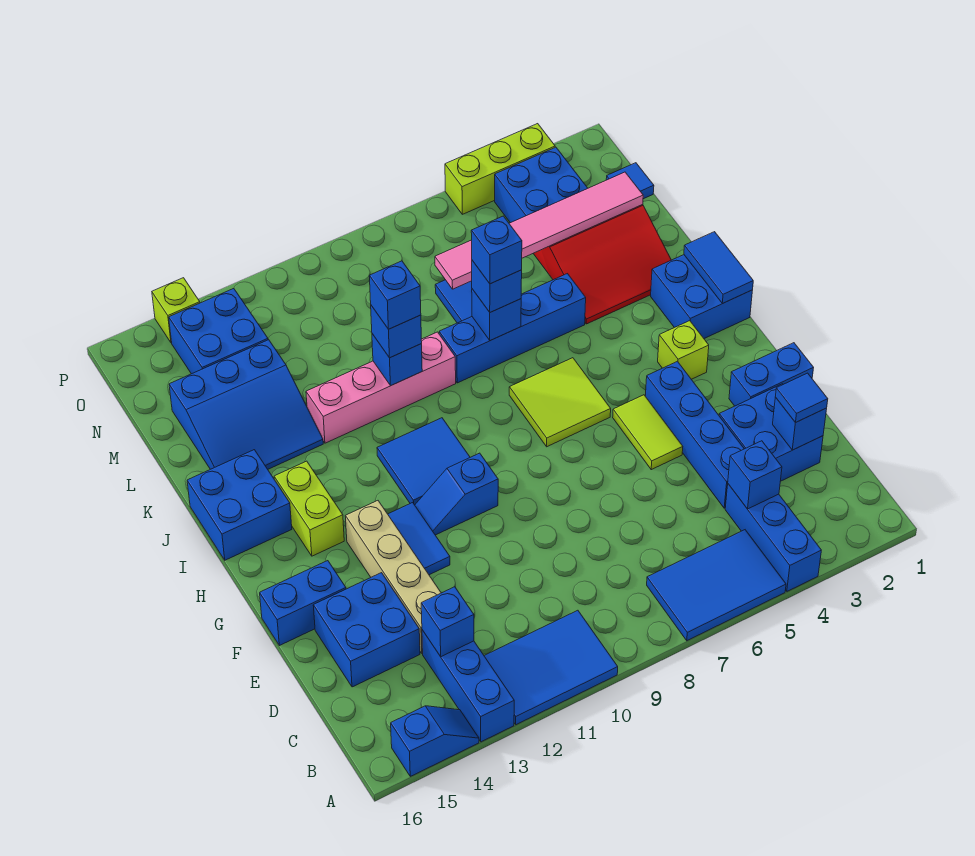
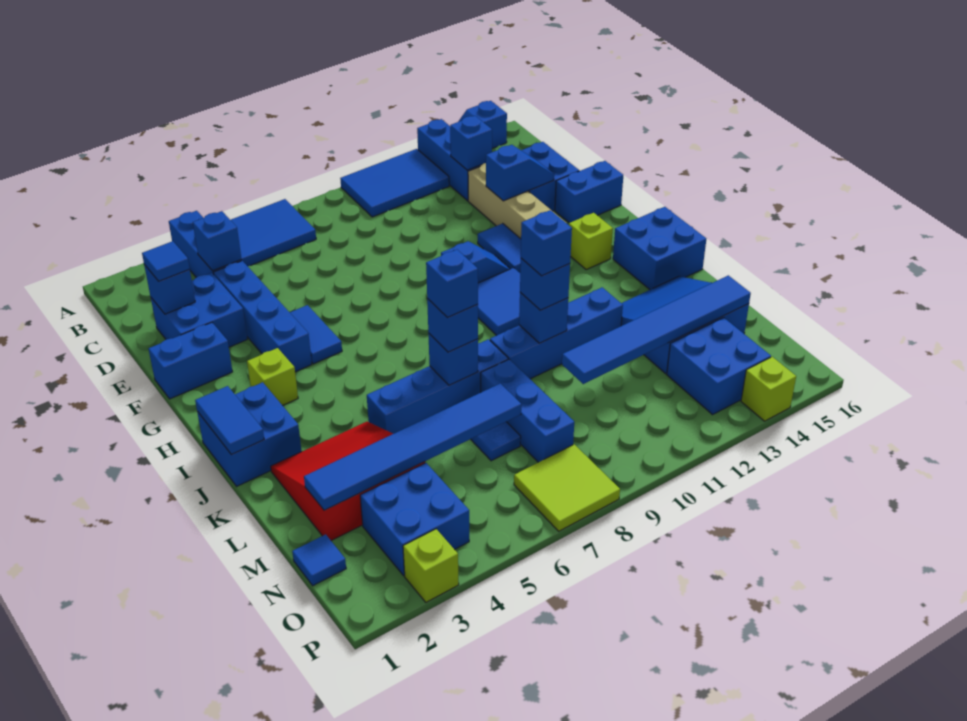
none -> blue 1x2 slope [486,145,554,201]
lime 1x2 tile [613,395,683,470] -> blue 1x2 tile [290,305,342,364]
lime 2x2 tile [509,358,611,447] -> lime 2x2 tile moved to [514,444,620,531]
lime 1x2 brick [274,461,344,556] -> lime 1x1 brick [569,213,613,270]
pink 1x4 brick [306,332,456,443] -> blue 1x4 brick [490,287,623,379]
none -> blue 1x3 brick [481,359,574,462]
pink 1x6 tile [435,172,643,289] -> blue 1x6 tile [304,383,521,510]
none -> blue 1x6 tile [562,275,751,384]
lime 1x3 brick [445,124,555,214] -> lime 1x1 brick [403,529,459,602]

